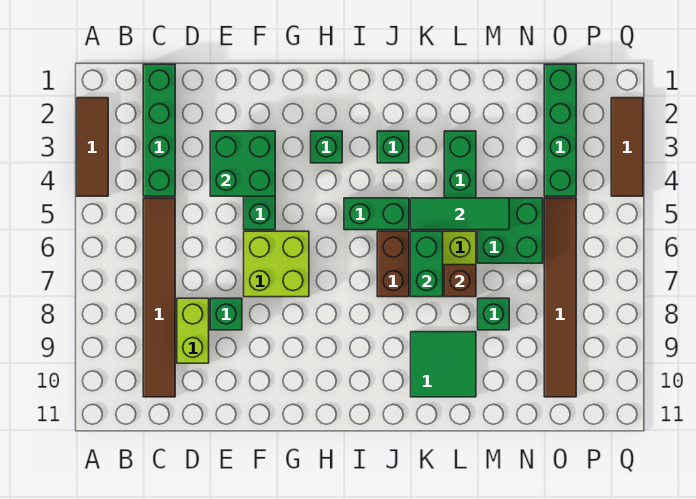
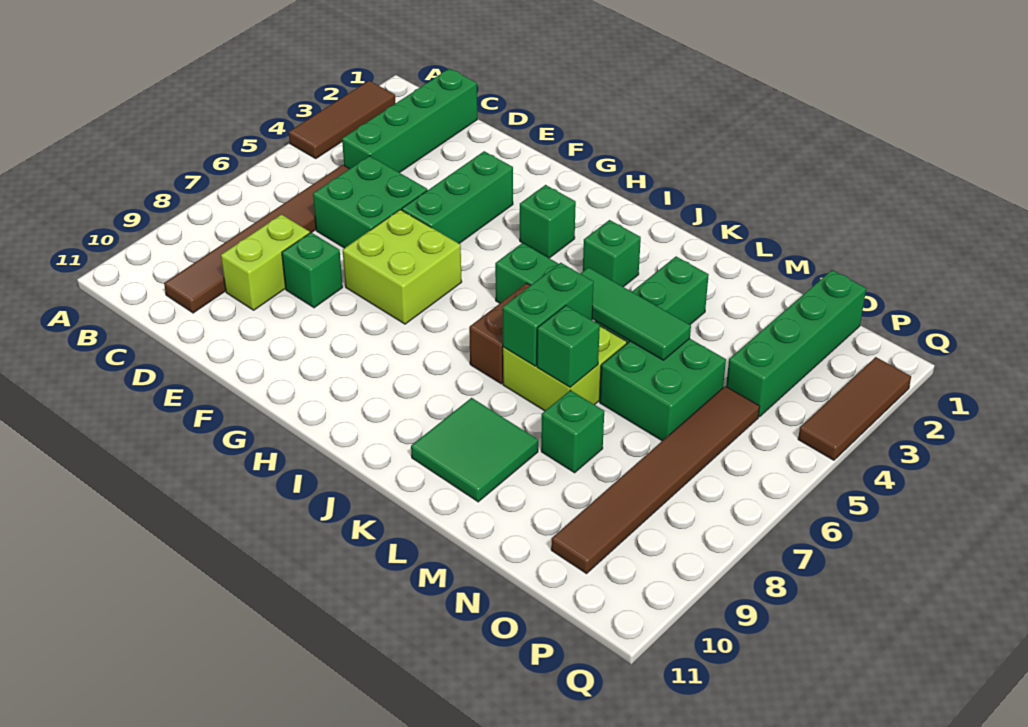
green 2x2 brick [210,131,275,196] -> green 2x2 brick moved to [313,156,427,248]
brown 1x1 brick [444,265,476,297] -> green 1x1 brick [537,306,600,387]

